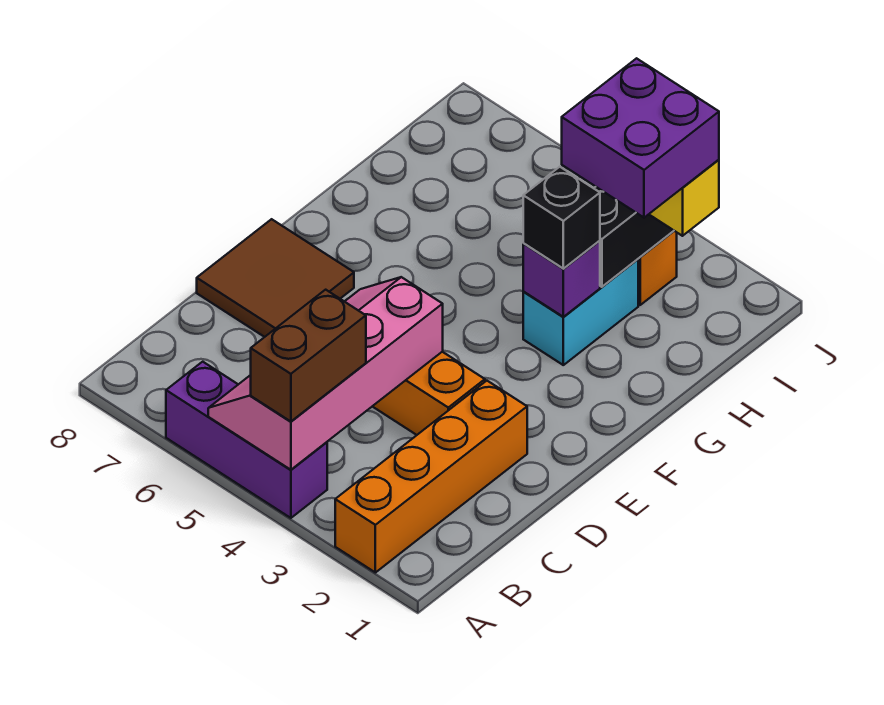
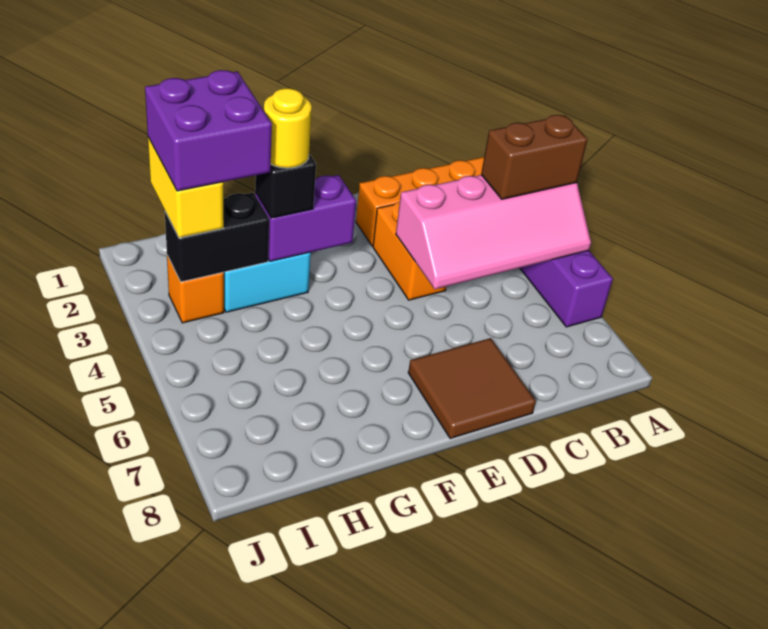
purple 1x1 brick [523,241,600,317] -> purple 1x2 brick [255,175,356,261]
none -> yellow 1x1 round brick [264,88,312,168]

